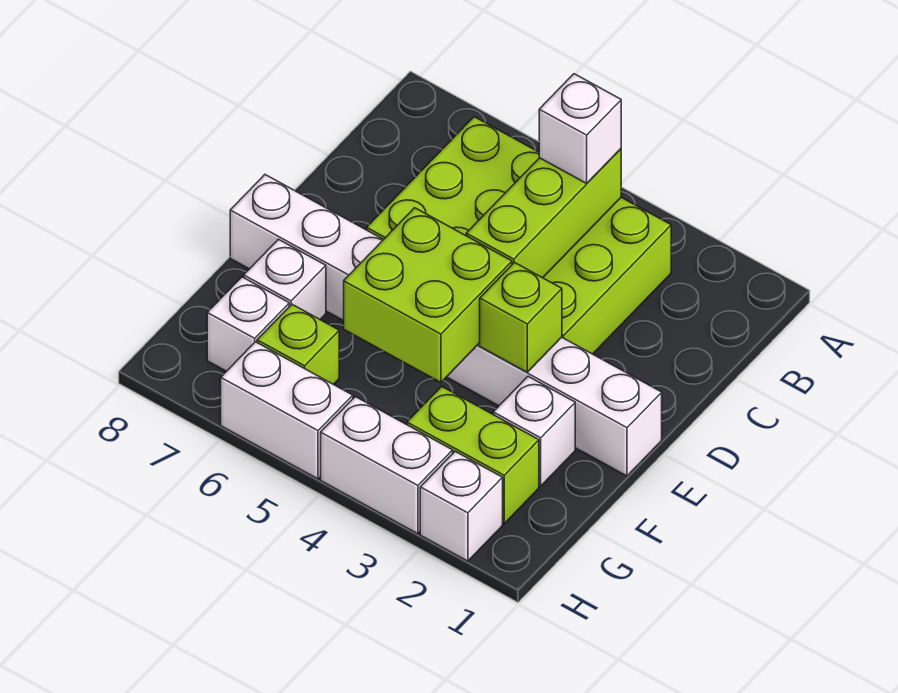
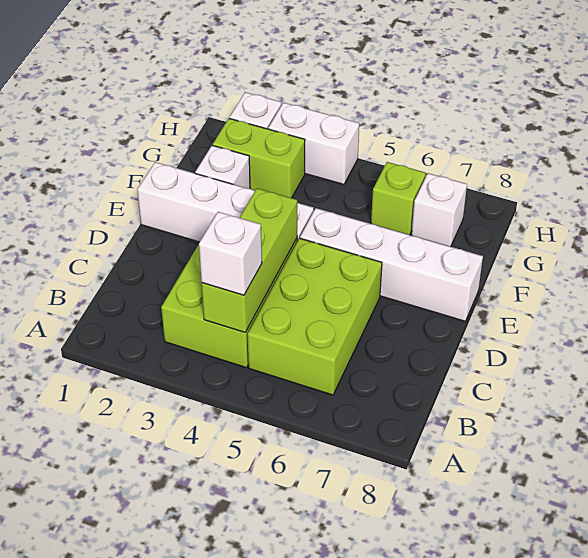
lime 1x1 brick [480,263,562,372] -> none
lime 2x2 brick [344,208,512,382] -> none
white 1x1 brick [244,239,326,319] -> none
white 1x2 brick [221,342,353,479] -> none

